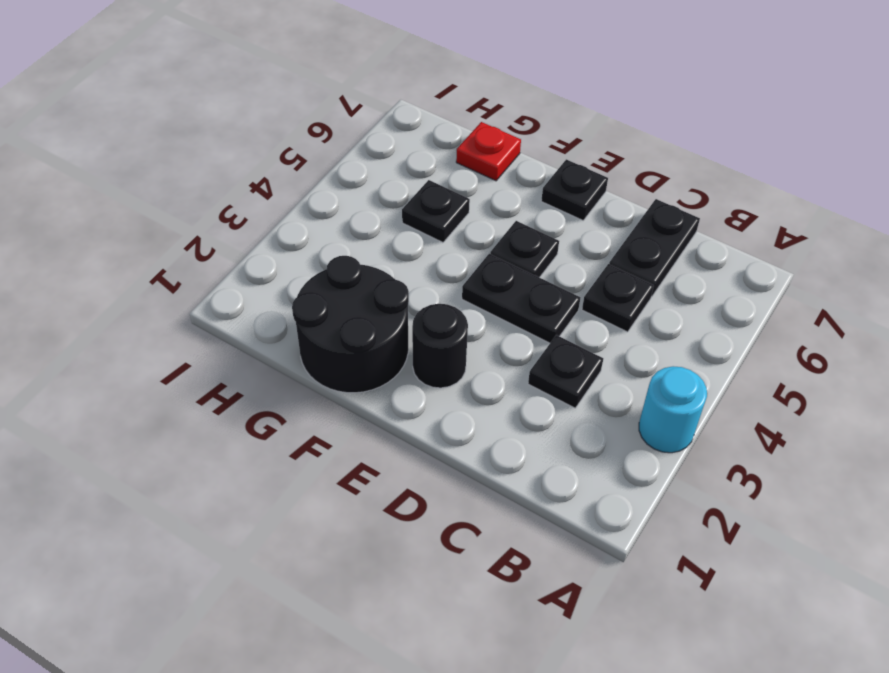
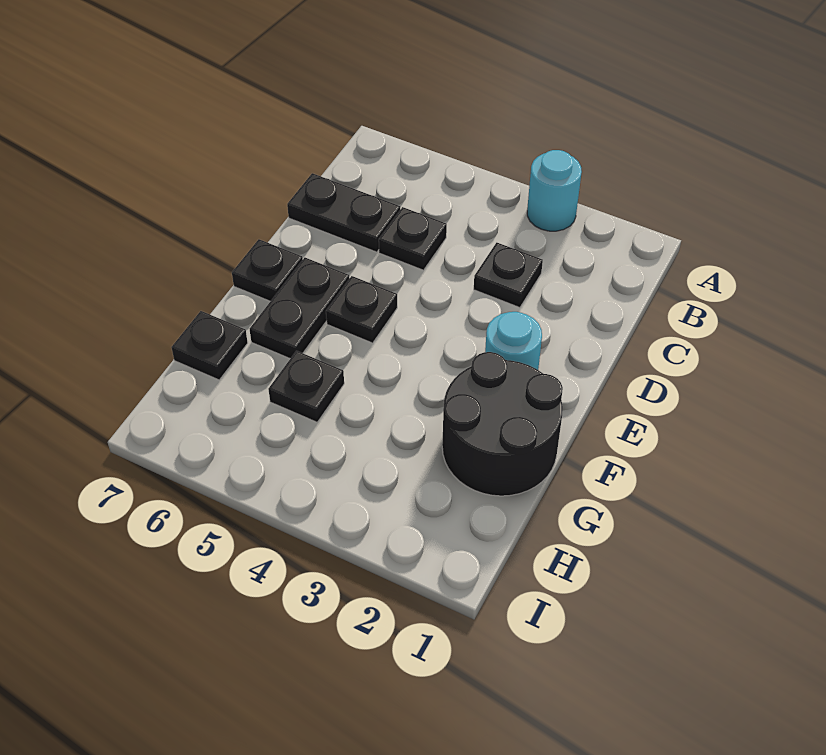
black 1x2 plate [462,254,580,343] -> black 1x2 plate moved to [250,258,350,359]
black 1x1 round brick [412,304,468,388] -> cyan 1x1 round brick [485,312,542,370]
red 1x1 plate [456,122,521,181] -> black 1x1 plate [171,311,248,380]

